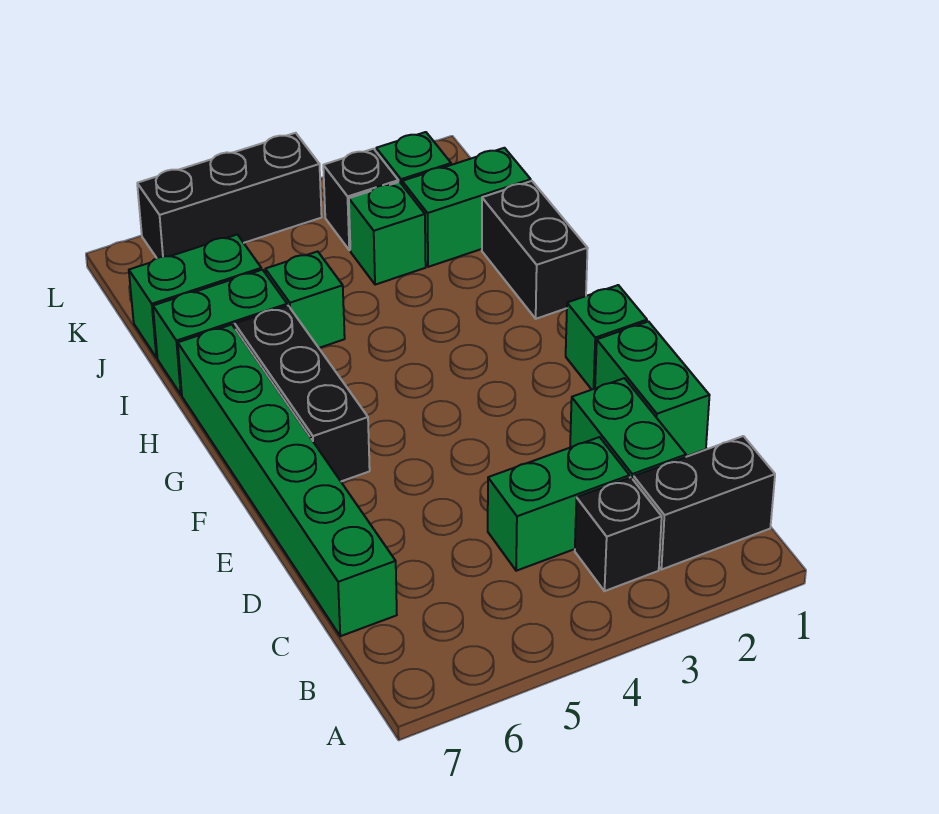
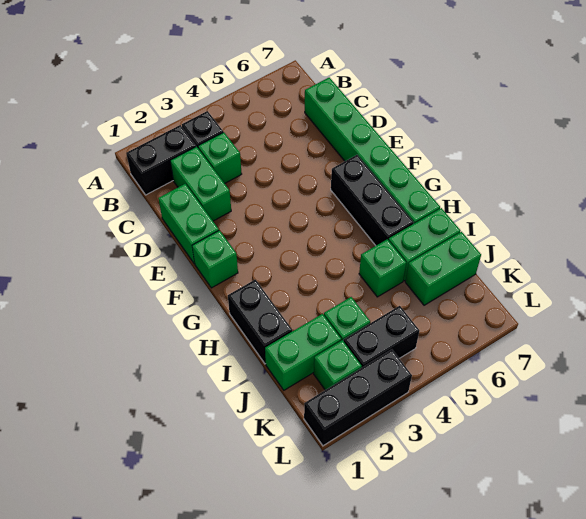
green 1x2 brick [488,437,629,571] -> green 1x1 brick [198,132,242,183]
black 1x1 brick [323,149,398,250] -> black 1x2 brick [344,306,419,367]
black 1x3 brick [137,133,322,258] -> black 1x3 brick moved to [304,350,412,446]

